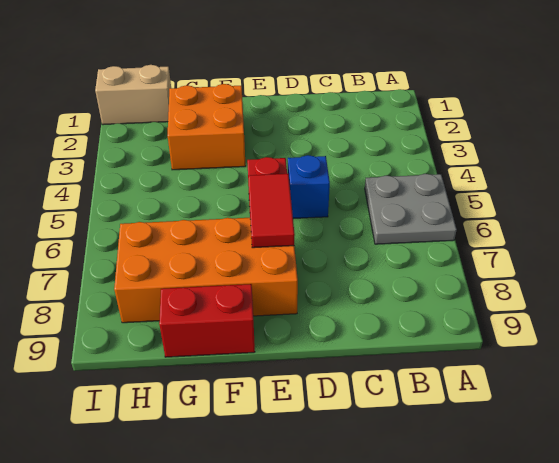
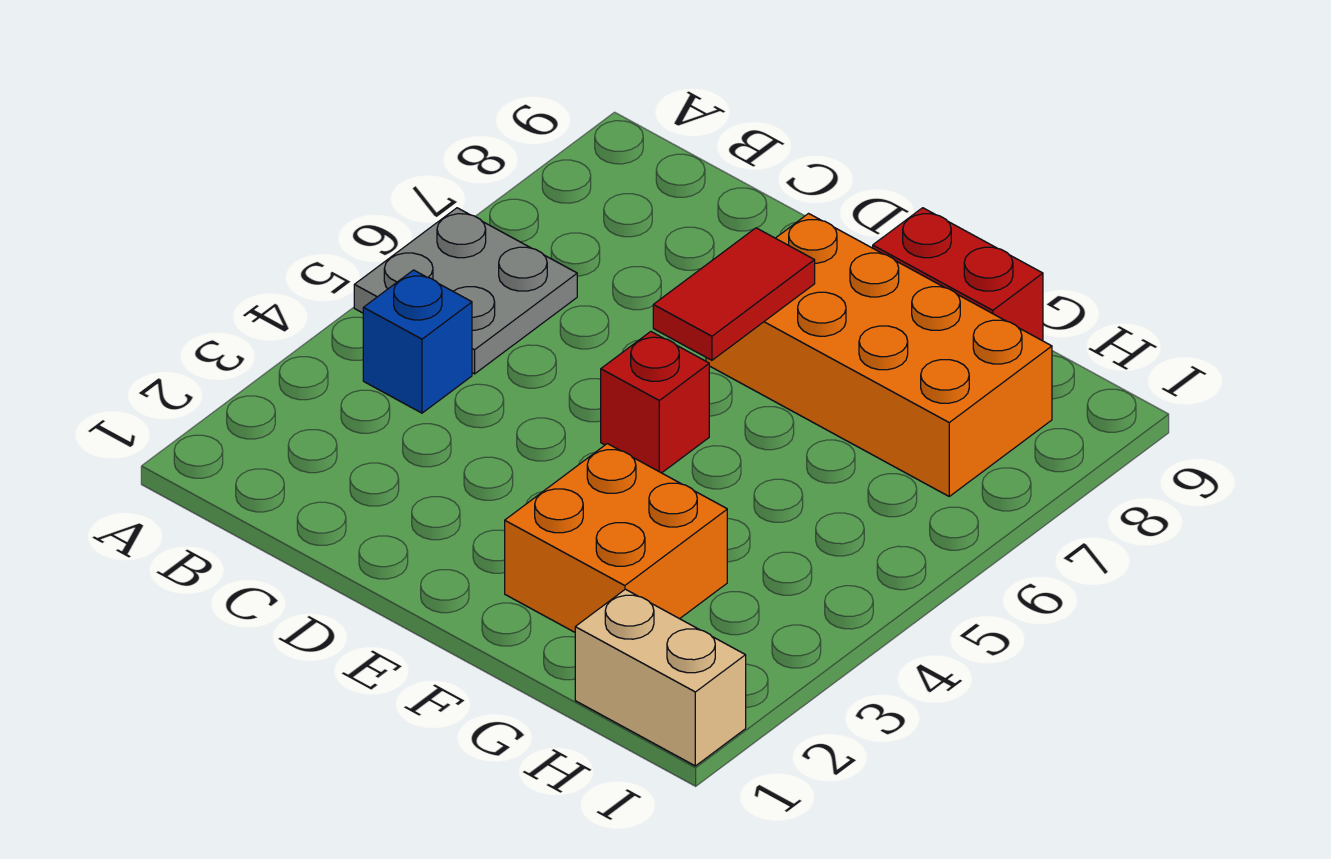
blue 1x1 brick [288,155,330,219] -> blue 1x1 brick moved to [363,270,472,413]

